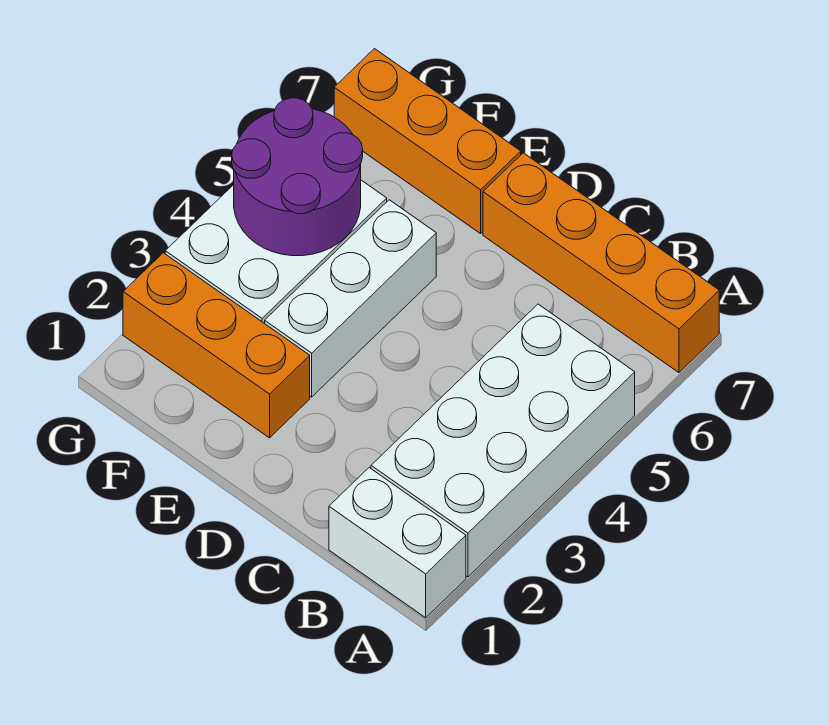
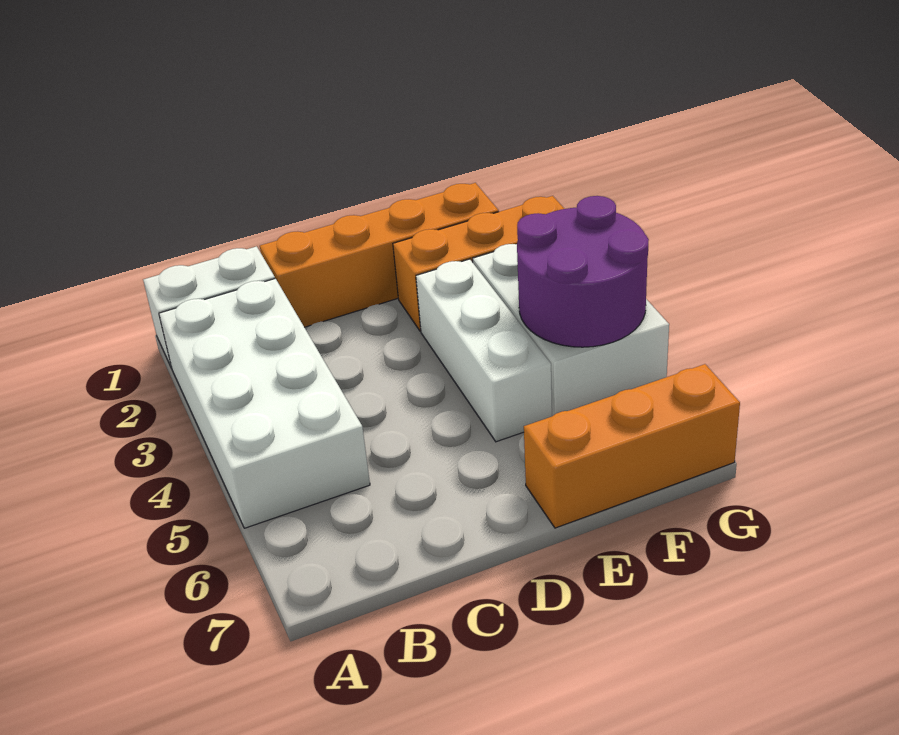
orange 1x4 brick [483,153,719,373] -> orange 1x4 brick moved to [260,183,499,327]

